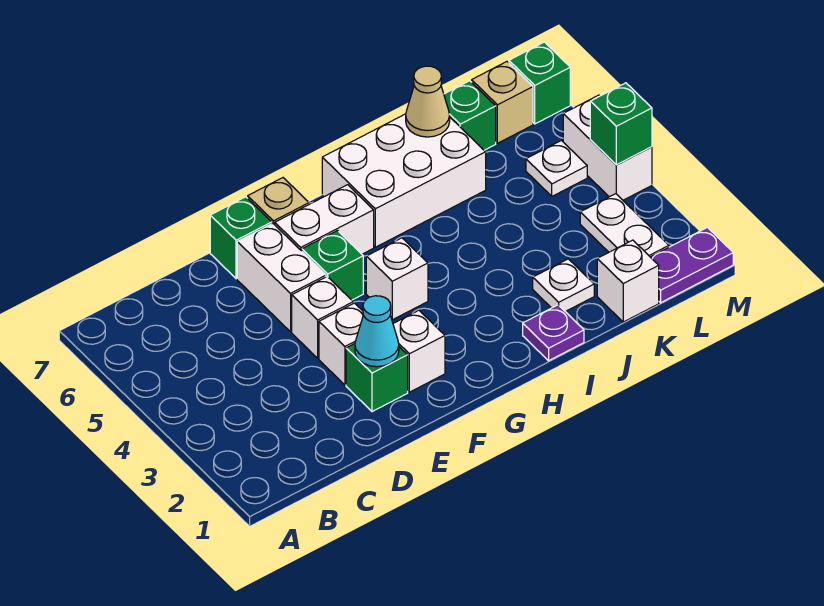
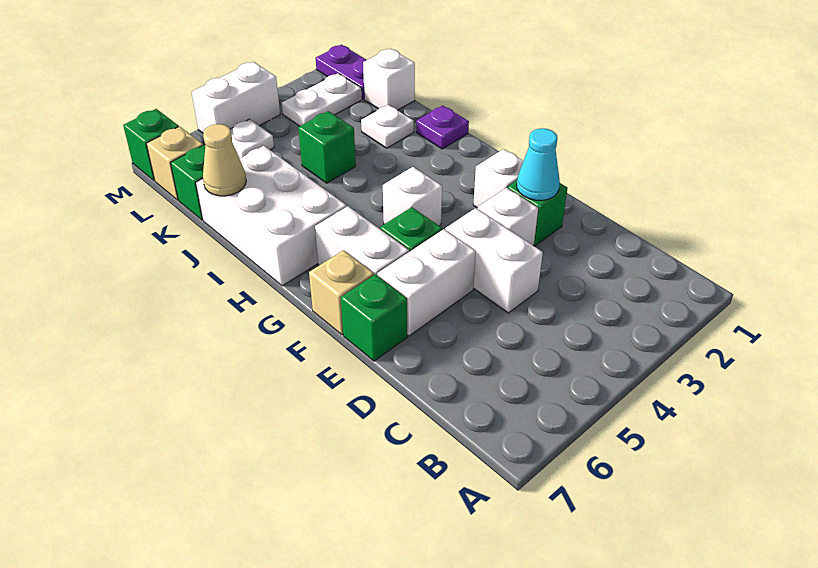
white 1x1 brick [292,277,353,358] -> white 1x2 brick [445,208,543,313]
green 1x1 brick [590,83,652,165] -> green 1x1 brick moved to [298,111,356,183]

